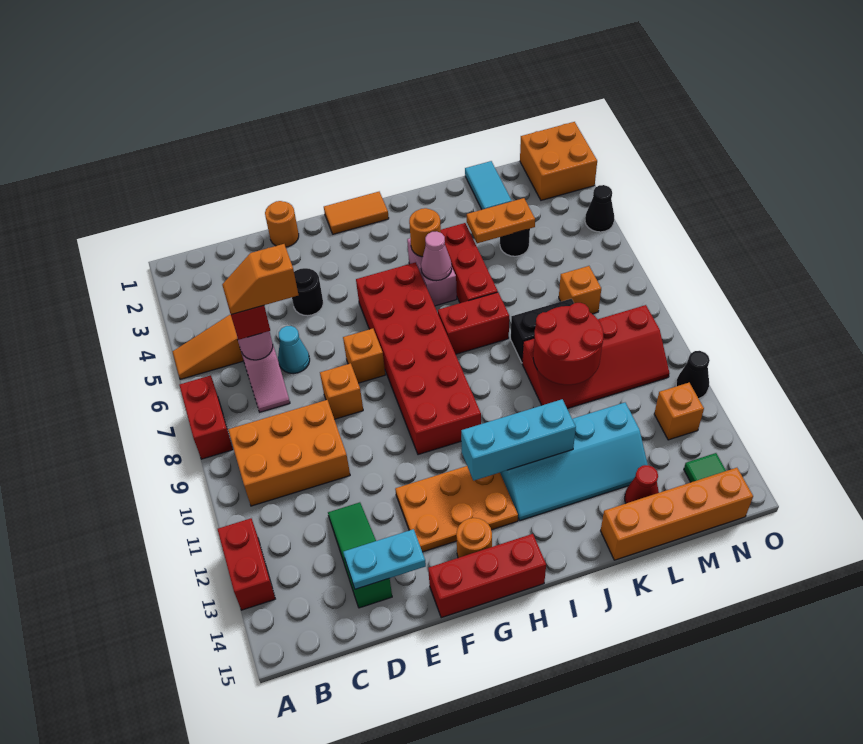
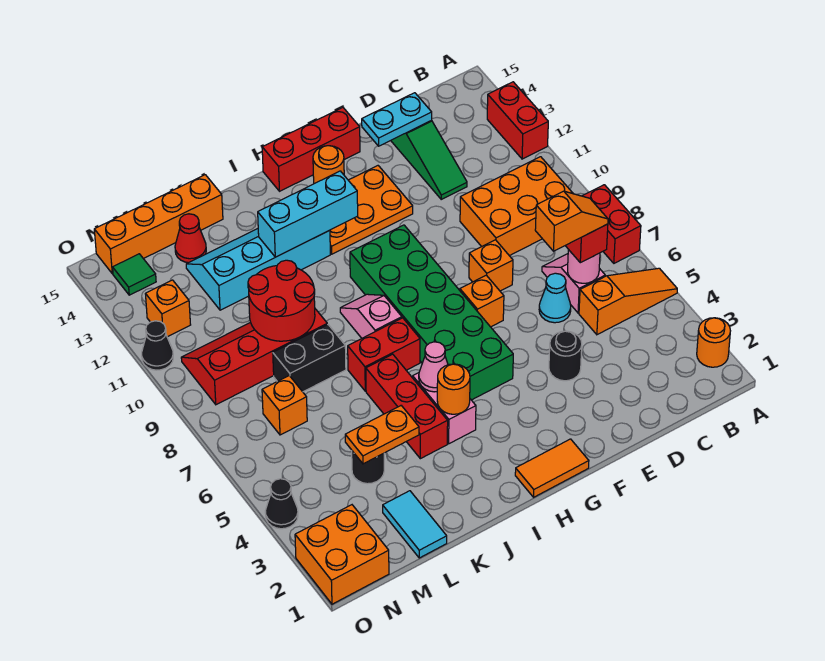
orange 1x1 round brick [265,201,299,247] -> orange 1x1 round brick moved to [697,318,730,367]
red 2x6 brick [356,262,481,455] -> green 2x6 brick [350,225,513,400]
none -> pink 1x2 slope [340,294,402,338]

